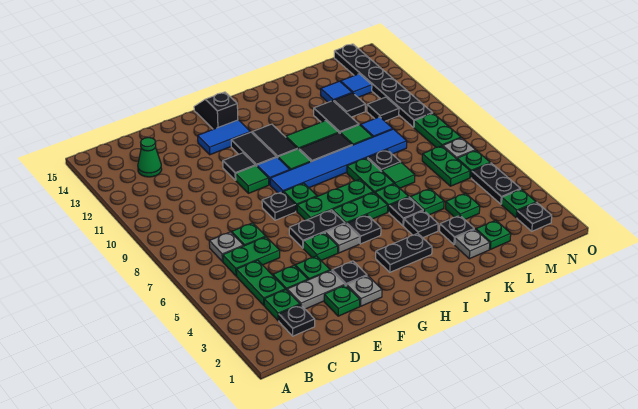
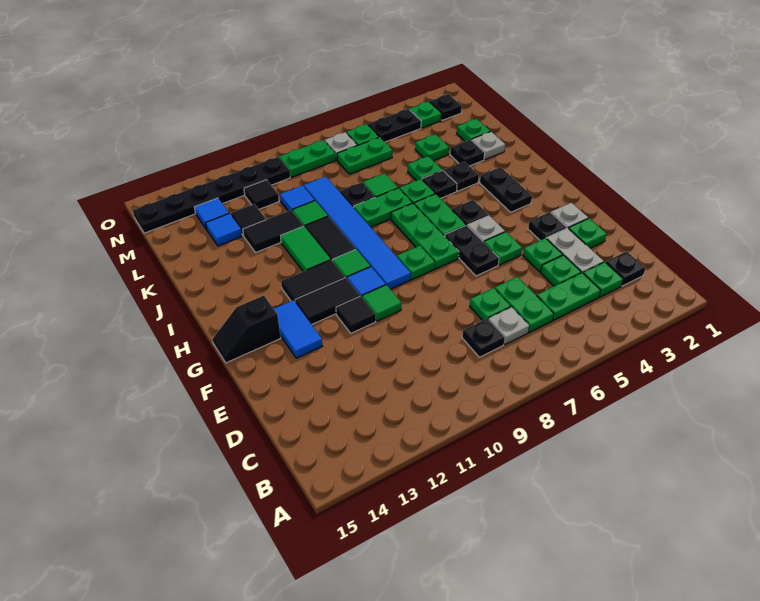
green 1x1 cone [138,138,162,177] -> none
black 1x1 plate [262,192,296,220] -> black 1x1 plate moved to [462,319,505,357]

